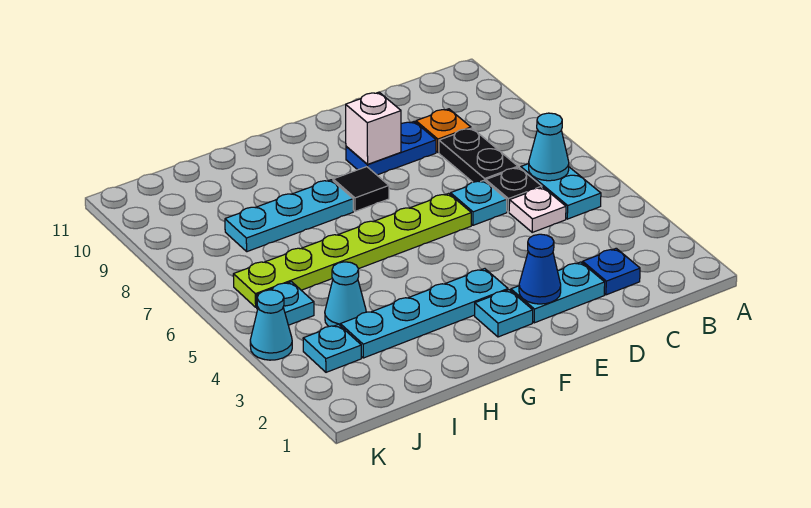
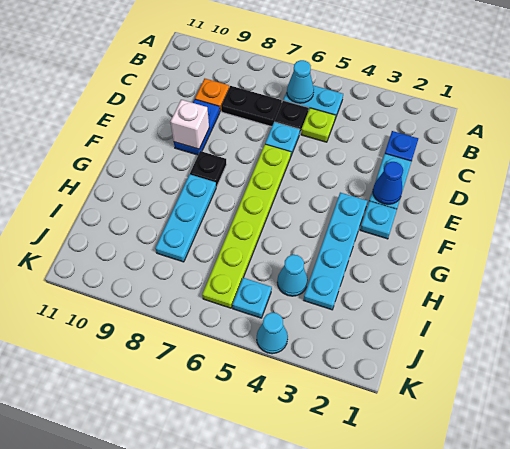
white 1x1 plate [509,187,566,232] -> lime 1x1 plate [301,108,335,142]
black 1x1 tile [333,167,389,211] -> black 1x1 plate [190,151,227,187]
cyan 1x1 plate [303,324,361,372] -> none

